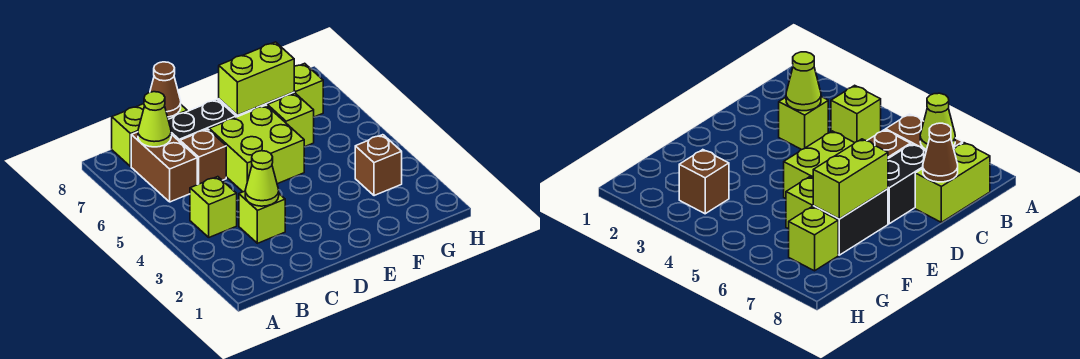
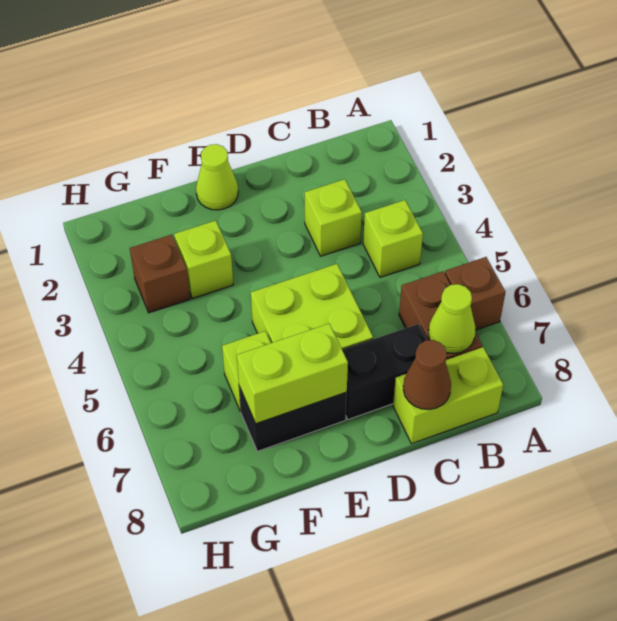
lime 1x1 cone [245,151,279,206] -> lime 1x1 cone moved to [196,144,238,210]
brown 1x1 brick [180,129,226,185] -> brown 1x1 brick moved to [445,257,505,330]
lime 1x1 brick [294,63,323,117] -> lime 1x1 brick moved to [174,221,233,298]

